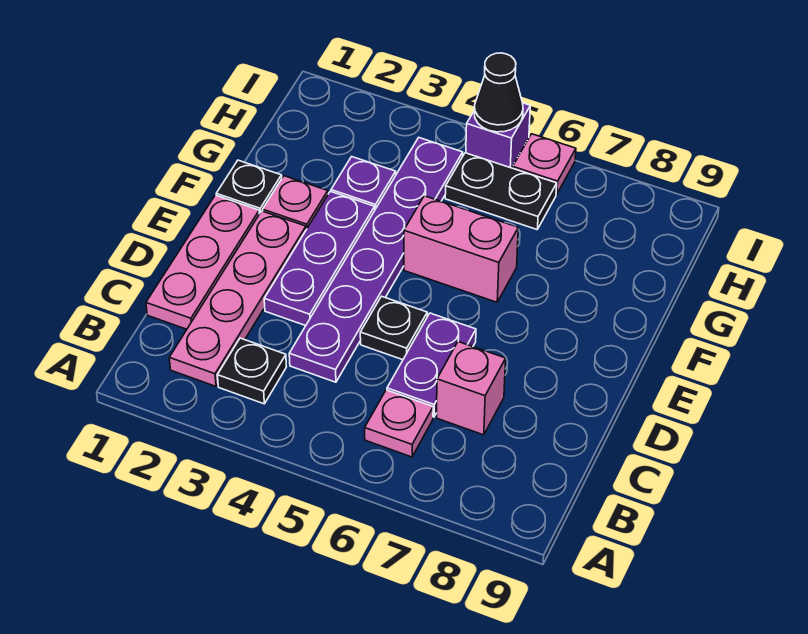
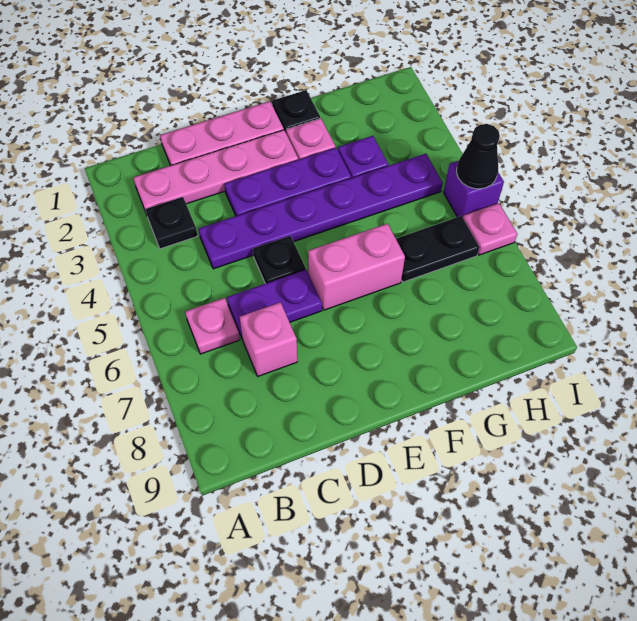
pink 1x2 brick [404,196,518,302] -> pink 1x2 brick turned to [308,224,405,310]
black 1x2 plate [445,153,557,229] -> black 1x2 plate turned to [396,216,480,282]

